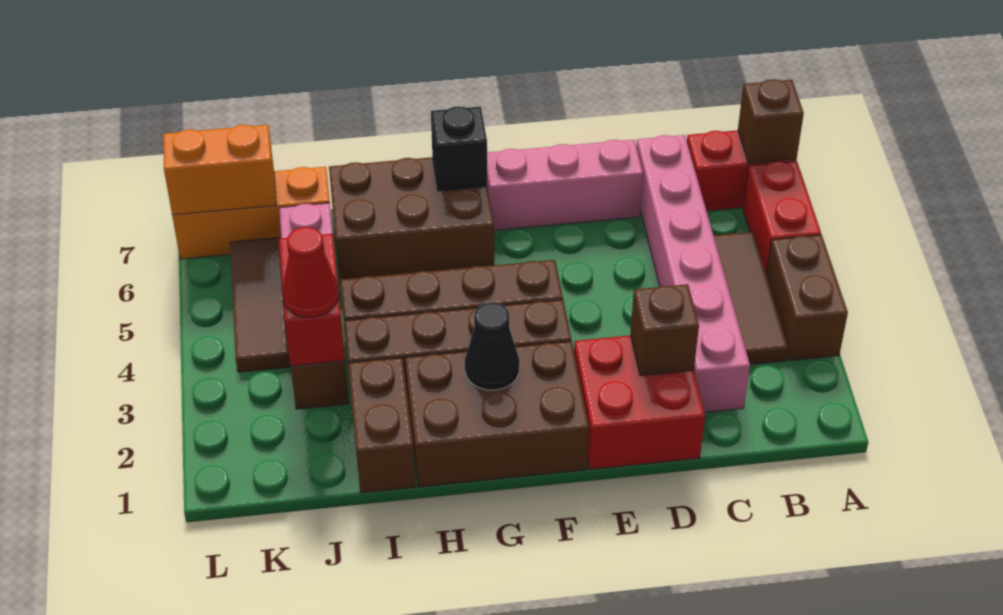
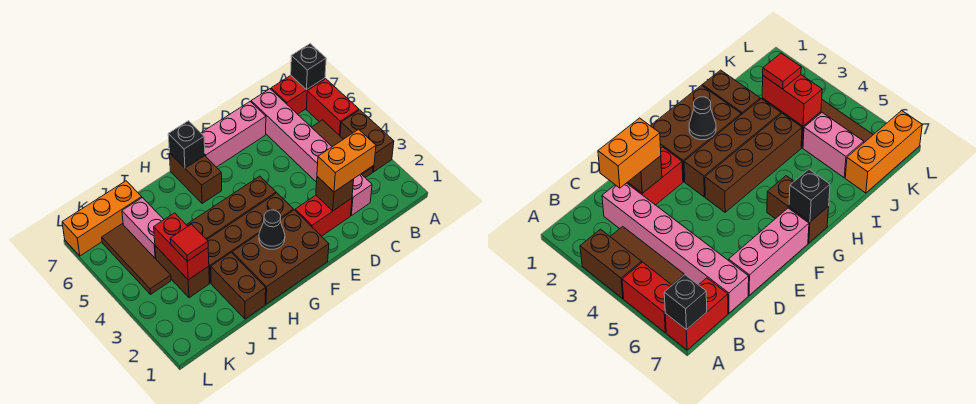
brown 1x1 brick [738,79,804,163] -> black 1x1 brick [291,44,326,90]
red 2x2 brick [574,335,705,469] -> red 1x2 brick [295,195,352,236]
brown 2x3 brick [329,157,494,280] -> brown 1x2 brick [169,153,222,203]
red 1x1 cone [282,227,339,317] -> red 1x1 tile [170,224,208,261]
orange 1x2 brick [163,125,276,215] -> orange 1x2 brick moved to [317,129,376,192]

